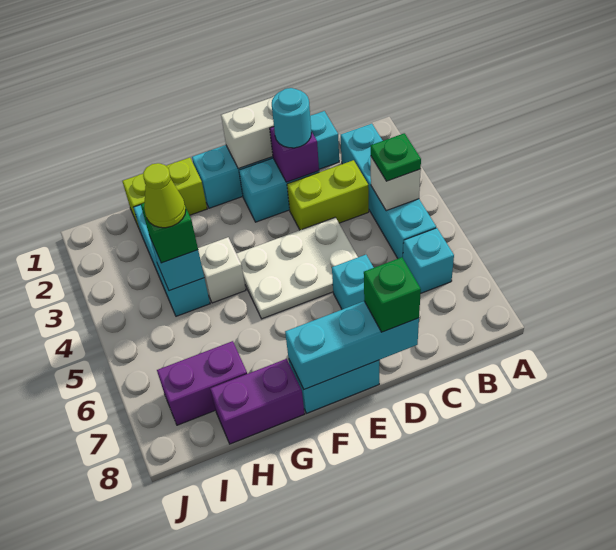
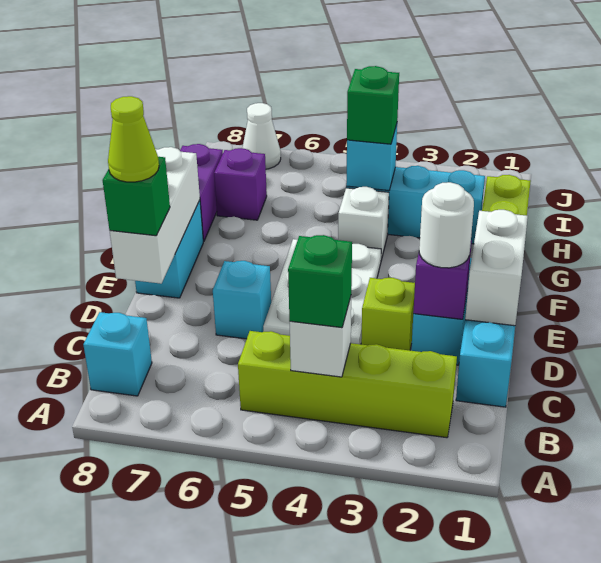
cyan 1x4 brick [341,124,436,259] -> lime 1x4 brick [238,331,457,438]
green 1x1 plate [371,133,421,181] -> green 1x1 brick [288,235,352,328]
cyan 1x1 brick [403,228,454,293] -> cyan 1x1 brick moved to [83,312,152,396]
lime 1x2 brick [287,160,369,230] -> lime 1x1 brick [361,278,415,350]
cyan 1x1 round brick [272,88,311,148] -> white 1x1 round brick [419,182,474,268]
cyan 1x3 brick [285,301,419,389] -> white 1x3 brick [110,147,200,284]
lime 1x1 cone [143,163,186,228] -> lime 1x1 cone moved to [108,96,159,182]
purple 1x2 brick [157,341,247,425] -> purple 1x1 brick [214,148,267,220]
none -> white 1x1 cone [242,103,281,169]

